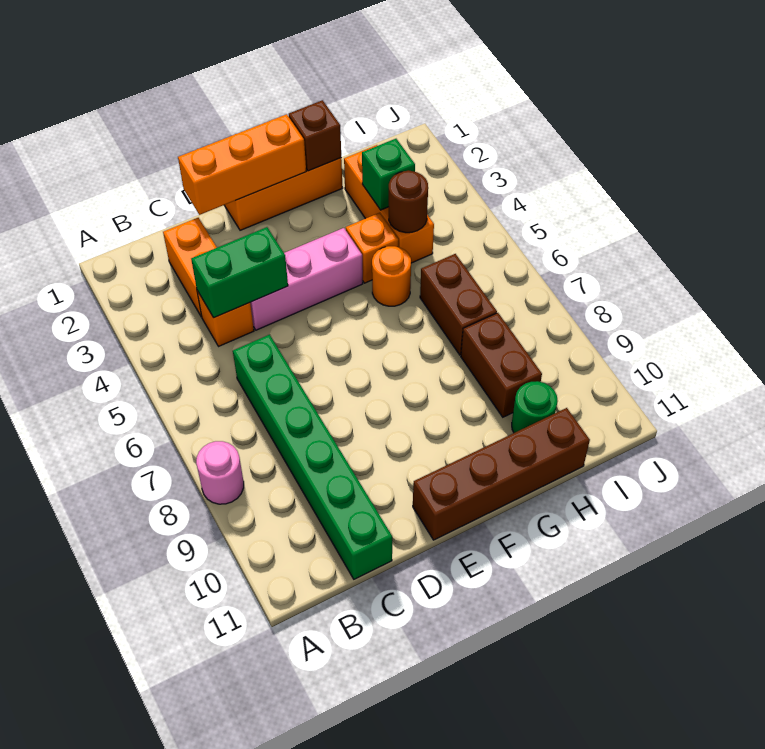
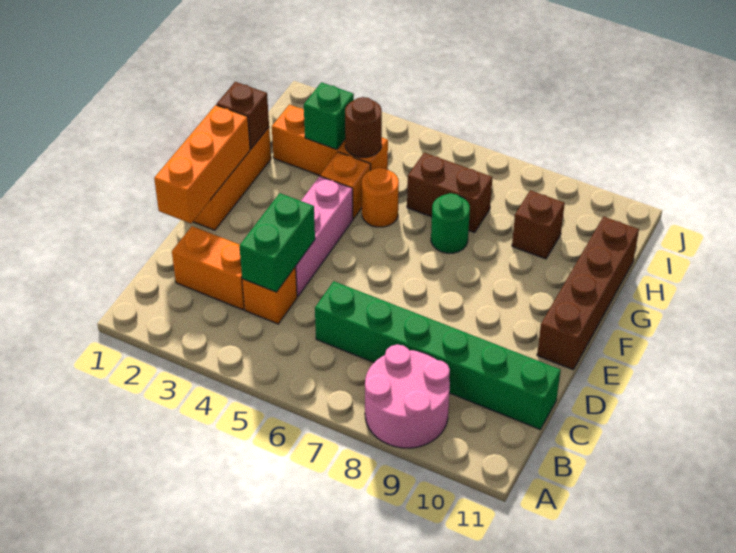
pink 1x1 round brick [196,441,244,504] -> pink 2x2 round brick [365,345,450,448]
brown 1x2 brick [461,313,542,417] -> brown 1x1 brick [512,190,565,259]
green 1x1 round brick [512,381,558,433] -> green 1x1 round brick moved to [431,193,470,253]

